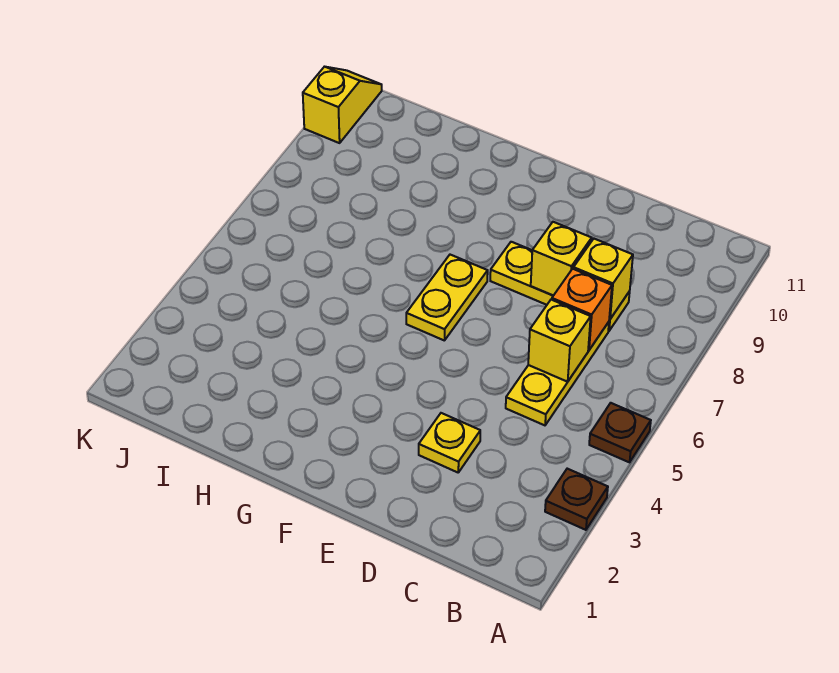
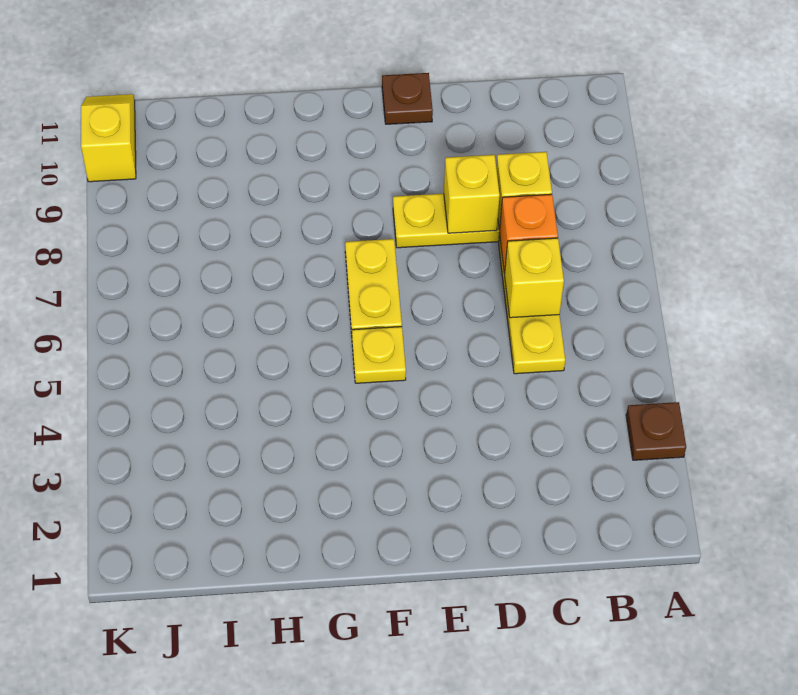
brown 1x1 plate [589,403,651,462] -> brown 1x1 plate moved to [382,73,433,124]
yellow 1x1 plate [419,413,480,472] -> yellow 1x1 plate moved to [352,327,406,383]

